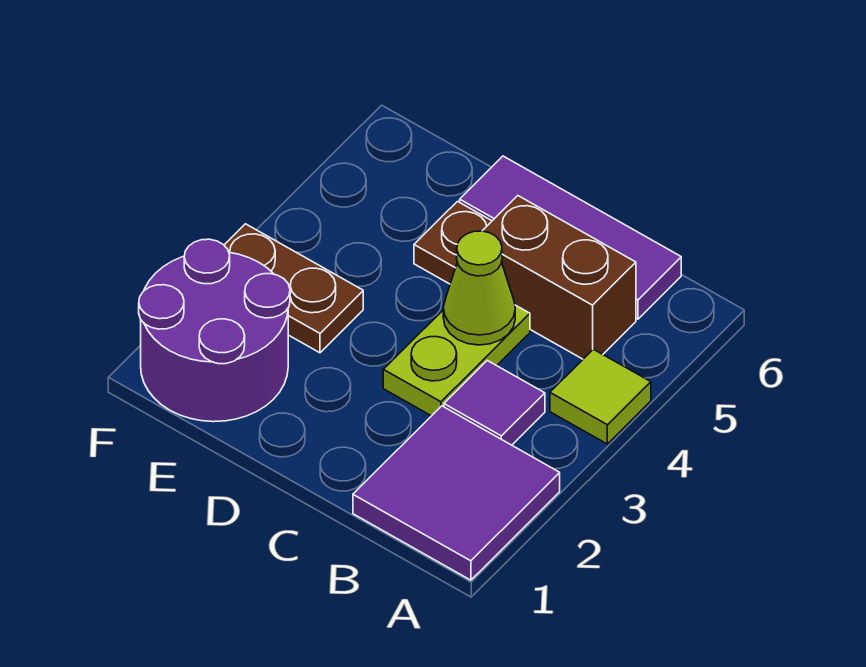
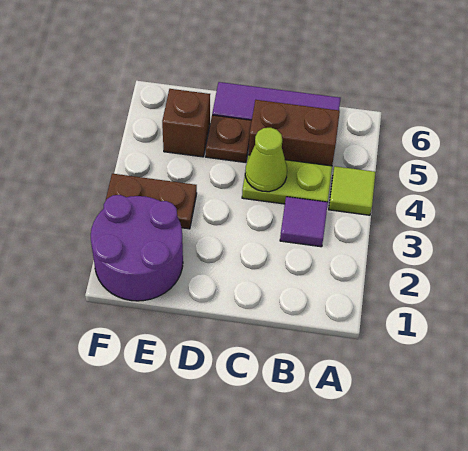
purple 2x2 tile [353,406,560,580] -> none
lime 1x2 plate [383,305,530,416] -> lime 1x2 plate turned to [242,155,332,204]
none -> brown 1x1 brick [162,89,210,157]

